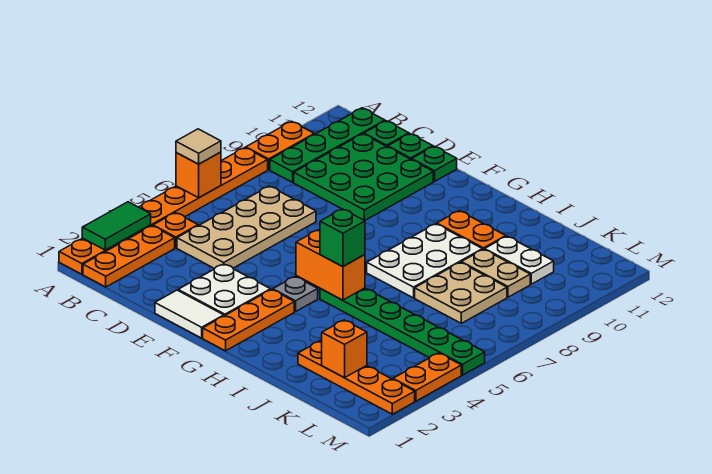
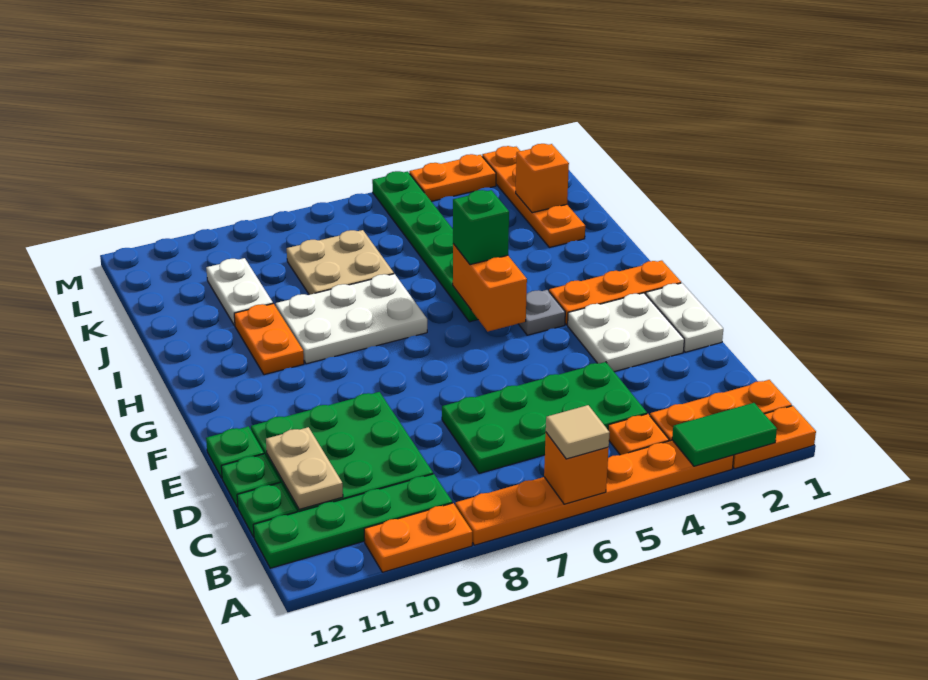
tan 2x4 plate [177,186,316,269] -> green 2x4 plate [442,362,647,474]
white 1x2 tile [155,290,224,338] -> white 1x2 plate [646,283,723,352]
tan 1x2 plate [461,249,530,297] -> tan 1x2 plate moved to [266,427,343,509]

